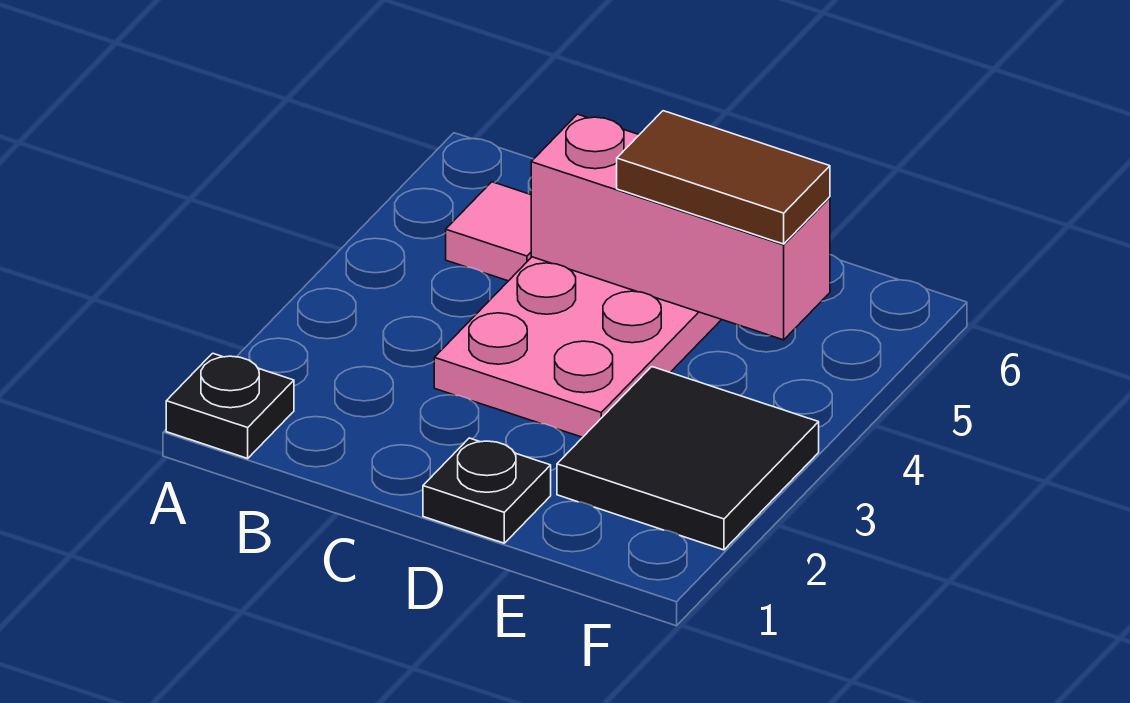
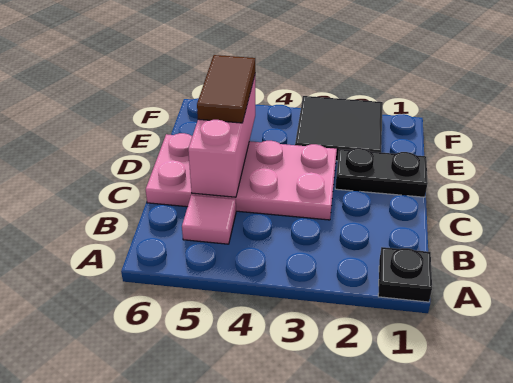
black 1x1 plate [423,438,551,543] -> black 1x2 plate [335,148,428,197]

